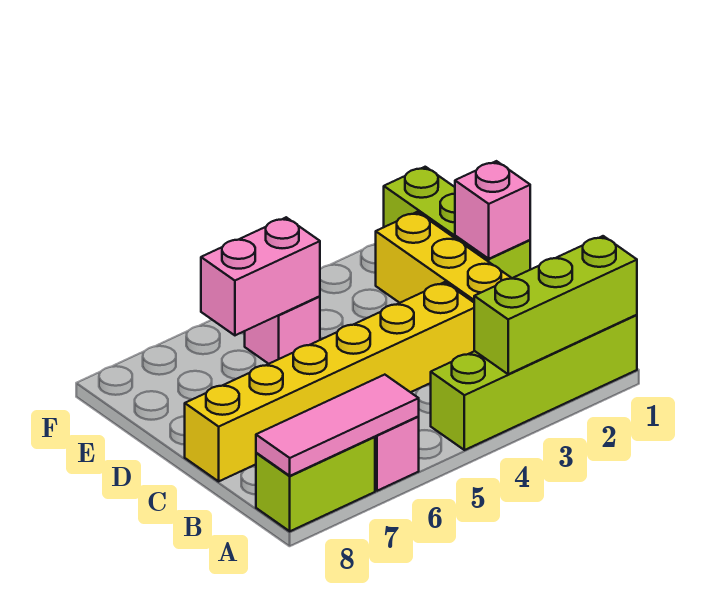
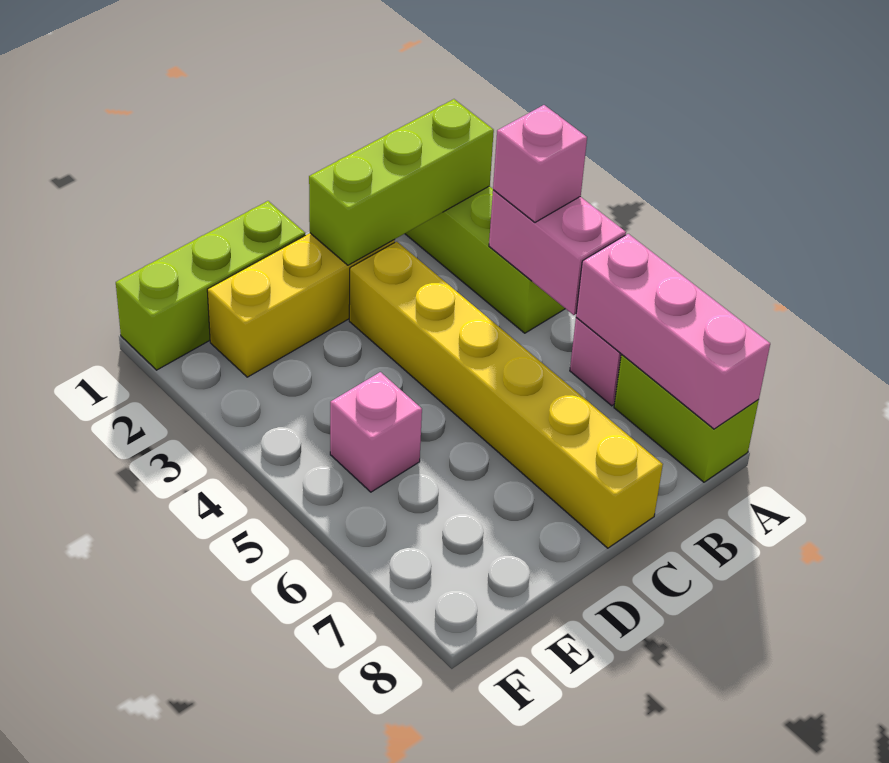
lime 1x3 brick [474,236,637,374] -> lime 1x3 brick turned to [309,99,494,265]
pink 1x3 tile [256,375,419,476] -> pink 1x3 brick [576,234,770,429]
pink 1x1 brick [455,161,530,259] -> pink 1x1 brick moved to [493,105,587,222]
pink 1x2 brick [201,217,320,335] -> pink 1x2 brick moved to [489,190,626,315]

